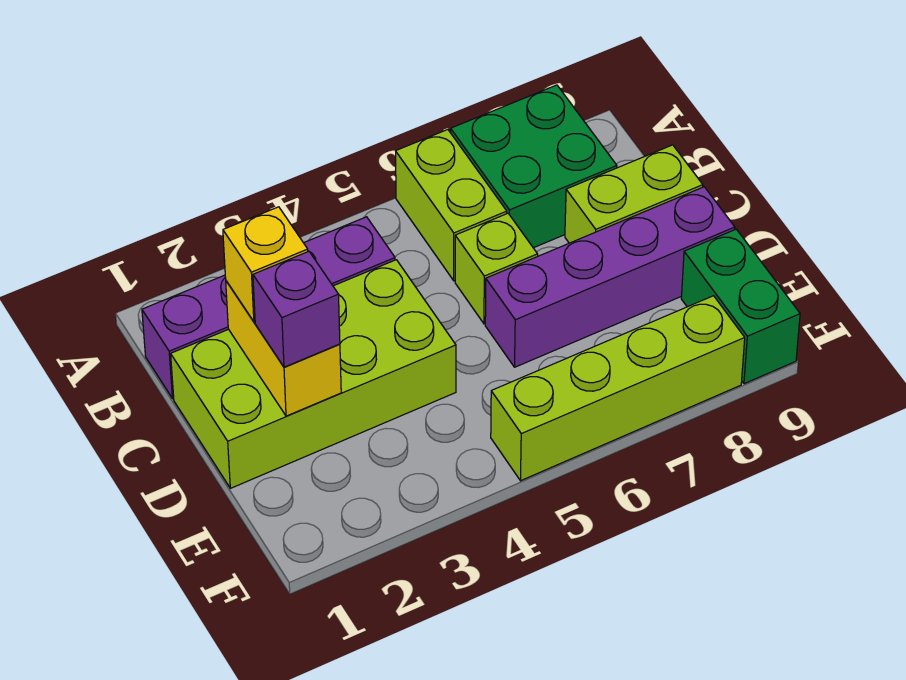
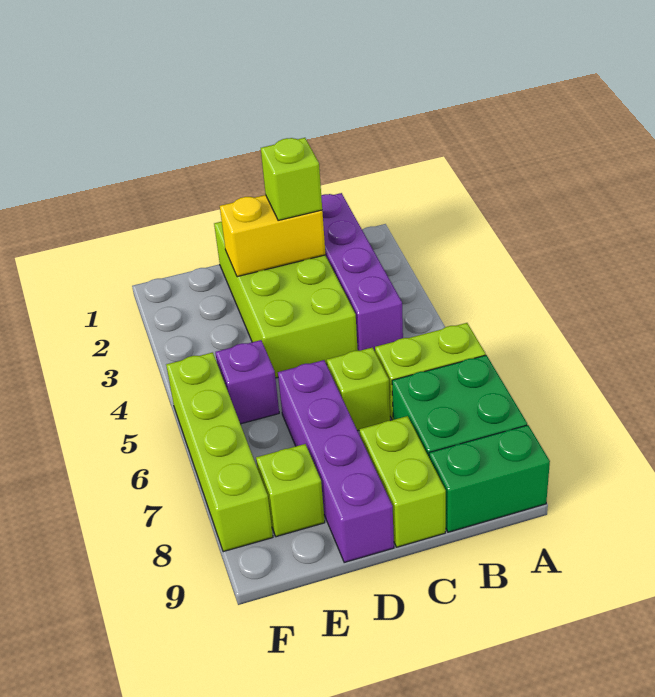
yellow 1x1 brick [223,207,308,322] -> lime 1x1 brick [261,138,322,221]
purple 1x1 brick [253,252,340,367] -> purple 1x1 brick moved to [215,340,279,424]
none -> lime 1x1 brick [256,444,325,537]
green 1x2 brick [681,229,800,384] -> green 1x2 brick moved to [429,425,550,532]

